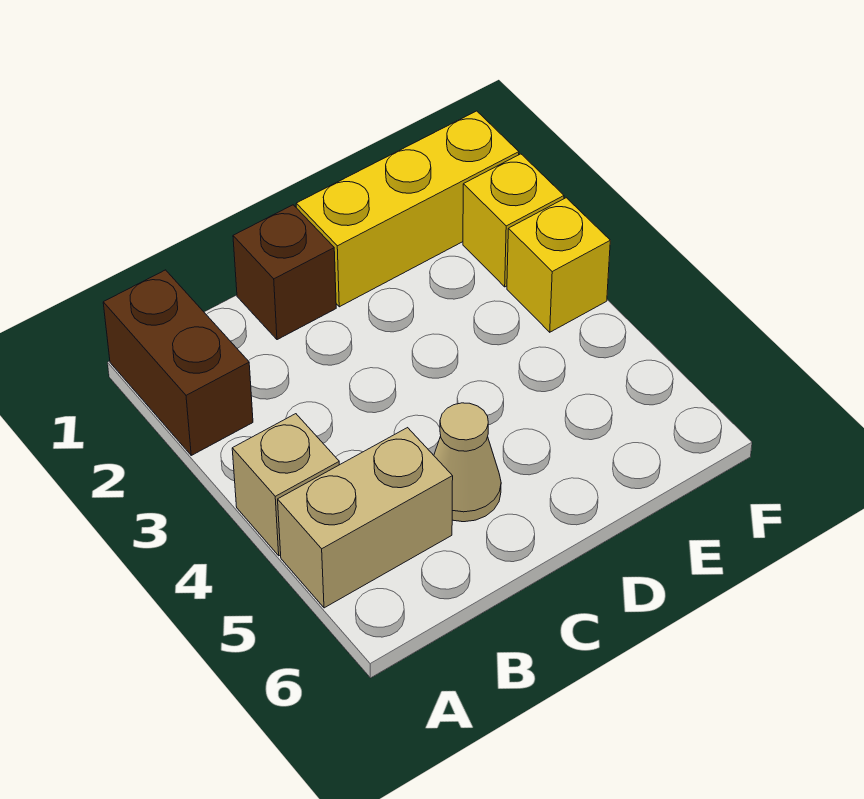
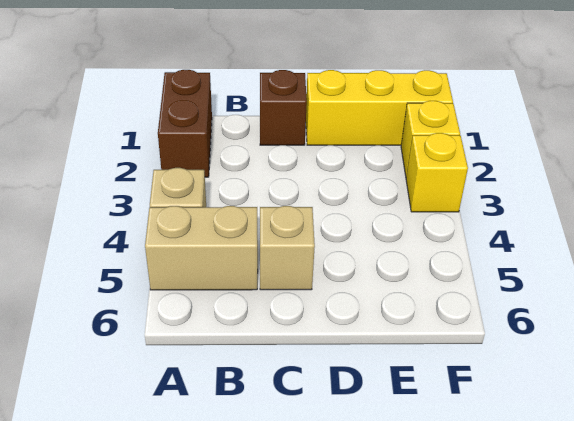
tan 1x1 cone [434,403,501,522] -> tan 1x1 brick [260,206,315,290]

